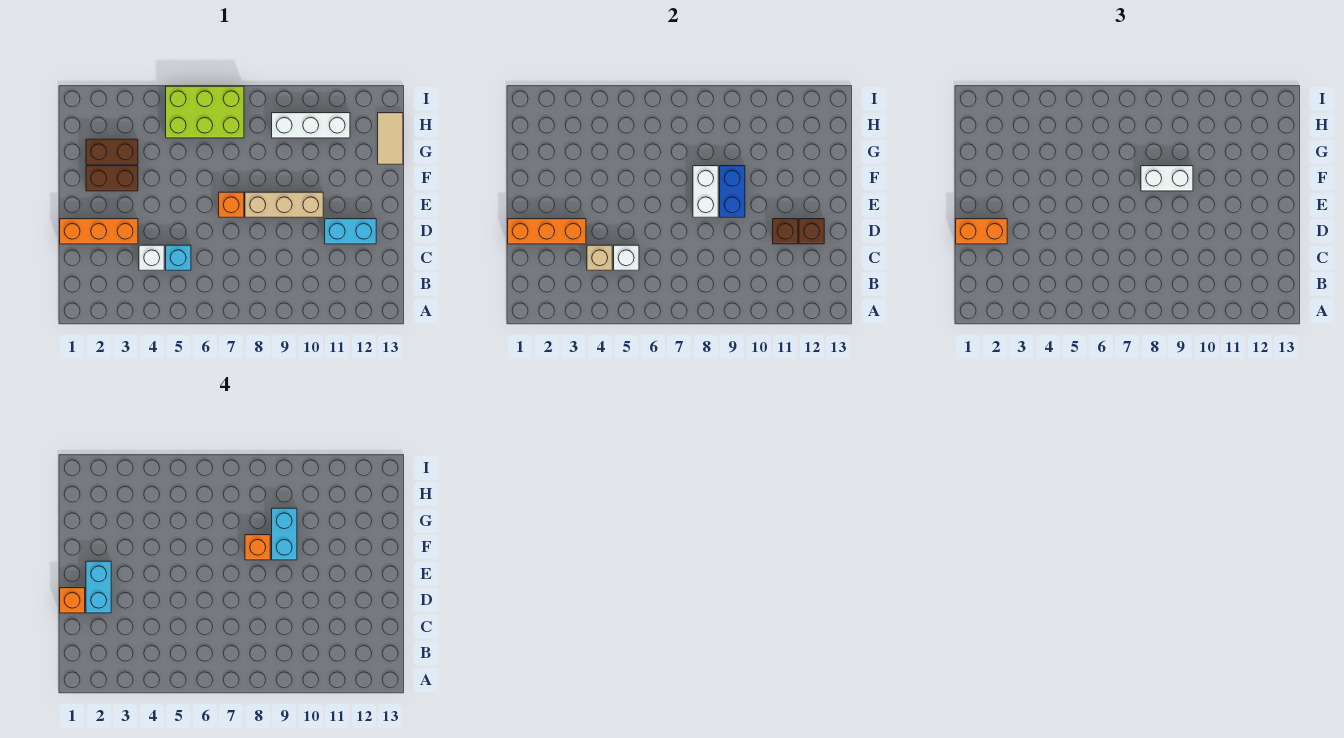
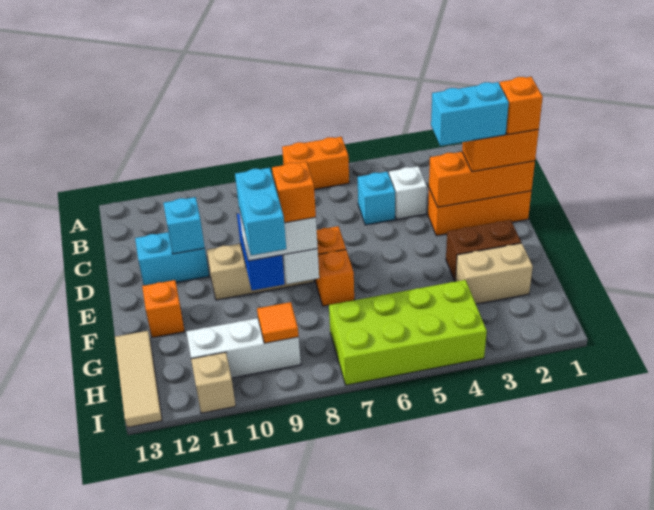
none -> orange 1x2 brick [282,137,349,189]
tan 1x1 brick [587,245,612,270] -> tan 1x1 brick moved to [191,352,236,413]
white 1x1 brick [614,245,639,270] -> none
cyan 1x2 brick [86,561,111,613] -> cyan 1x2 brick turned to [431,82,509,146]
brown 1x1 brick [773,219,798,244] -> cyan 1x1 brick [163,197,205,254]
brown 1x1 brick [799,219,824,244] -> none
none -> orange 1x1 brick [316,250,354,306]
none -> orange 1x1 brick [142,280,185,338]
brown 1x2 brick [86,139,138,164] -> tan 1x2 brick [455,243,533,304]
tan 1x2 tile [378,113,403,164] -> tan 1x3 tile [115,331,162,428]
lime 2x3 brick [166,86,244,138] -> lime 2x4 brick [329,280,487,385]
none -> orange 1x1 tile [257,302,299,343]

